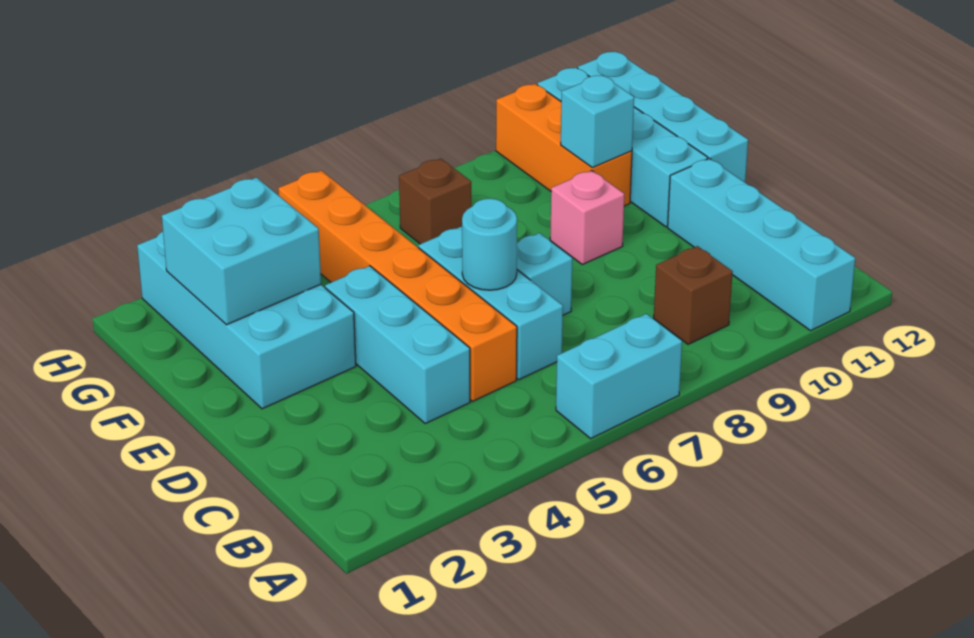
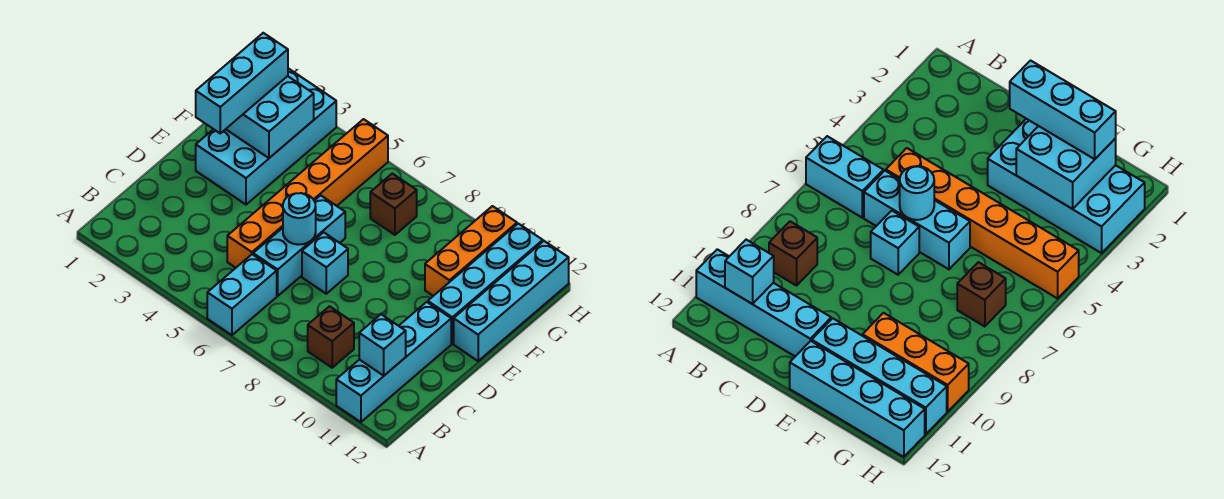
cyan 1x2 brick [556,314,682,438] -> cyan 1x2 brick turned to [207,254,277,335]
cyan 1x3 brick [325,266,470,423] -> cyan 1x3 brick moved to [196,33,288,133]
pink 1x1 brick [550,171,624,264] -> none
cyan 1x1 brick [561,75,634,168] -> cyan 1x1 brick moved to [359,314,406,376]

